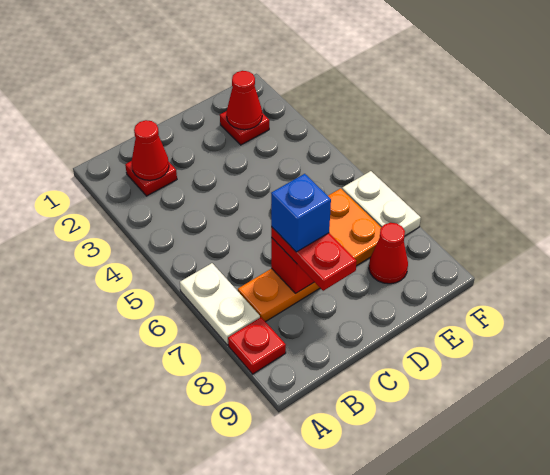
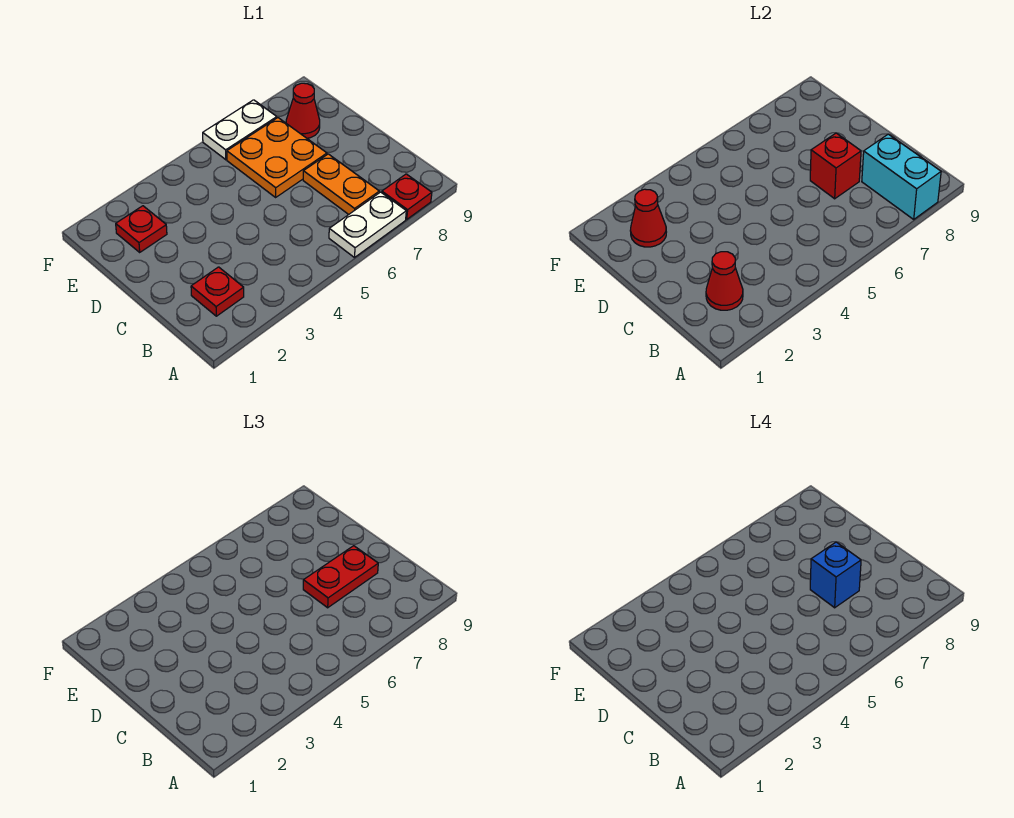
none -> cyan 1x2 brick [862,134,941,219]

